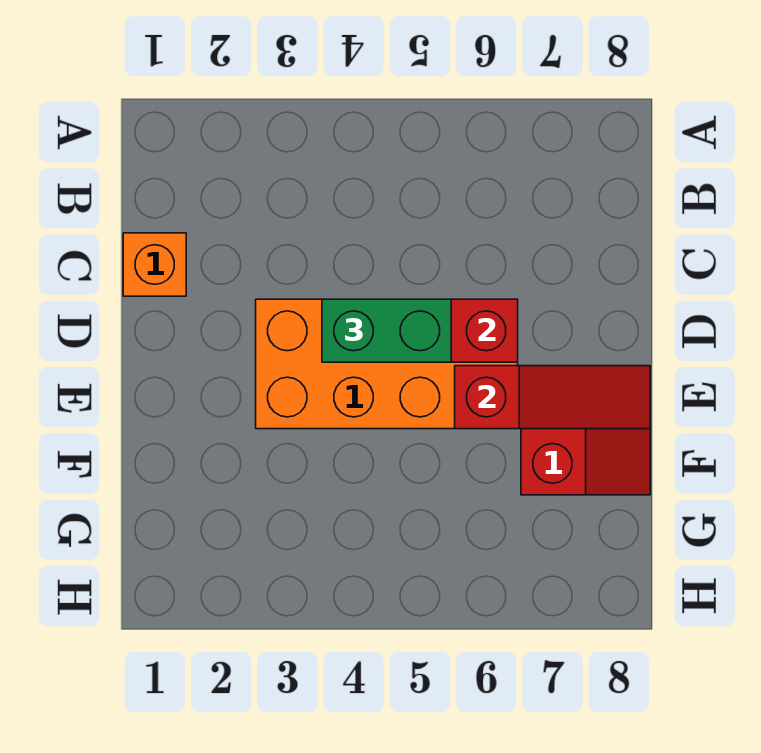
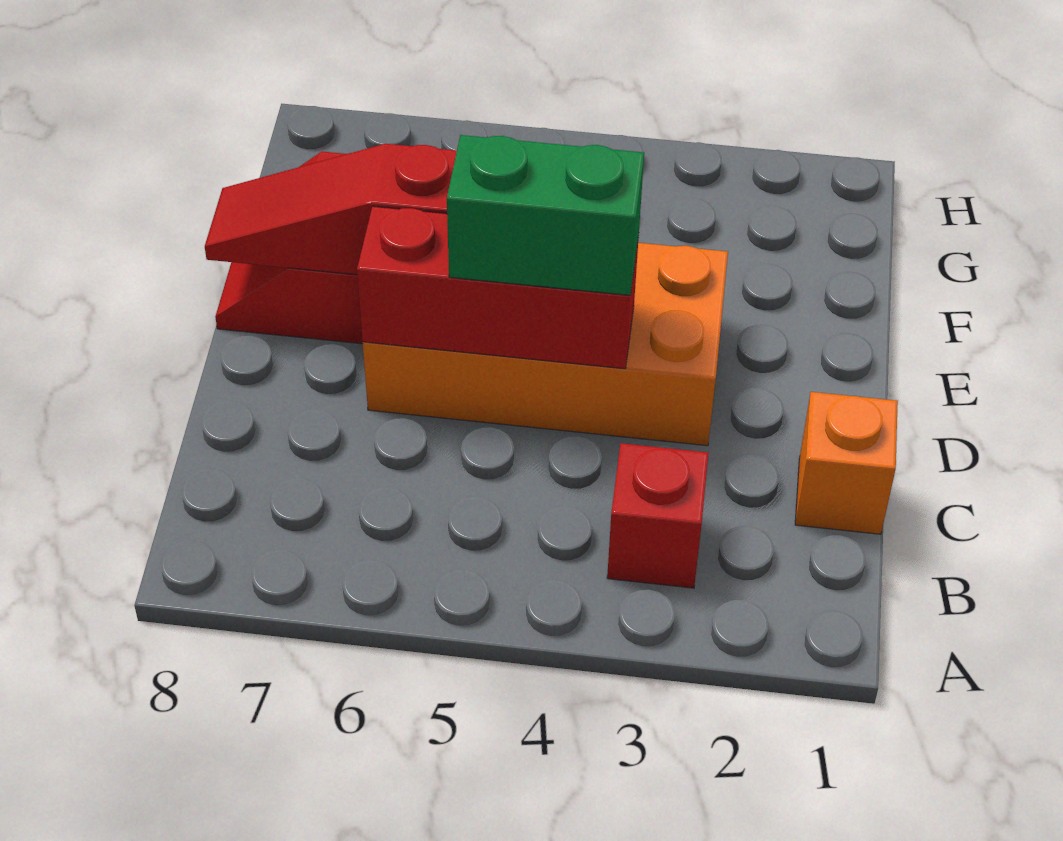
none -> red 1x1 brick [607,443,709,588]

